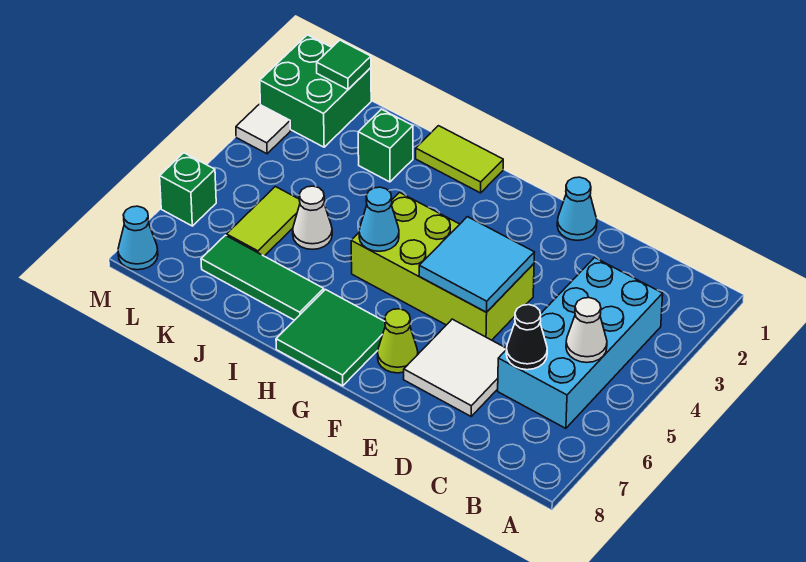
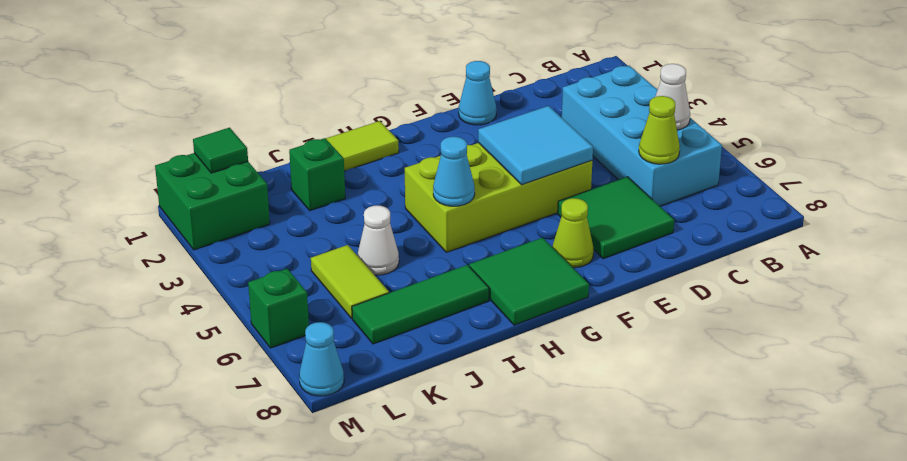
black 1x1 cone [506,305,547,370] -> lime 1x1 cone [639,96,680,164]
white 2x2 tile [404,319,507,416] -> green 2x2 tile [558,177,674,259]
white 1x1 tile [236,104,290,154] -> none

